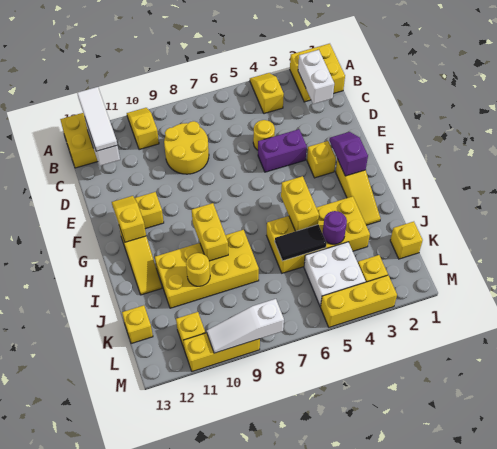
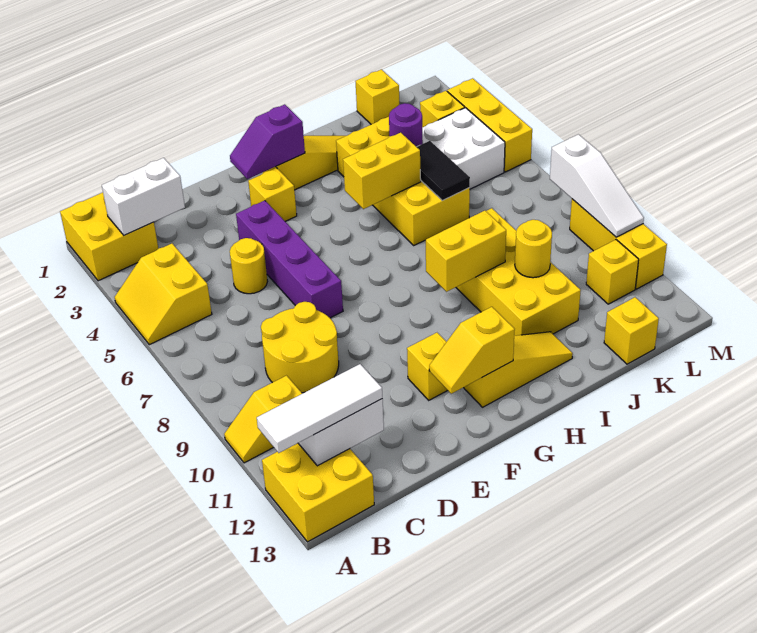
yellow 1x2 slope [250,73,284,114] -> yellow 2x2 slope [115,244,212,345]
purple 1x2 brick [258,129,307,172] -> purple 1x4 brick [236,201,343,318]

